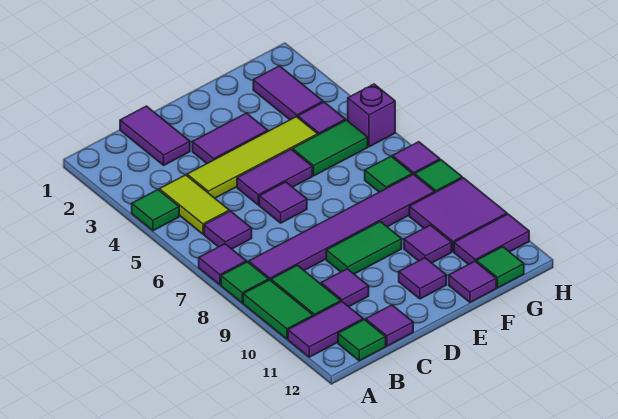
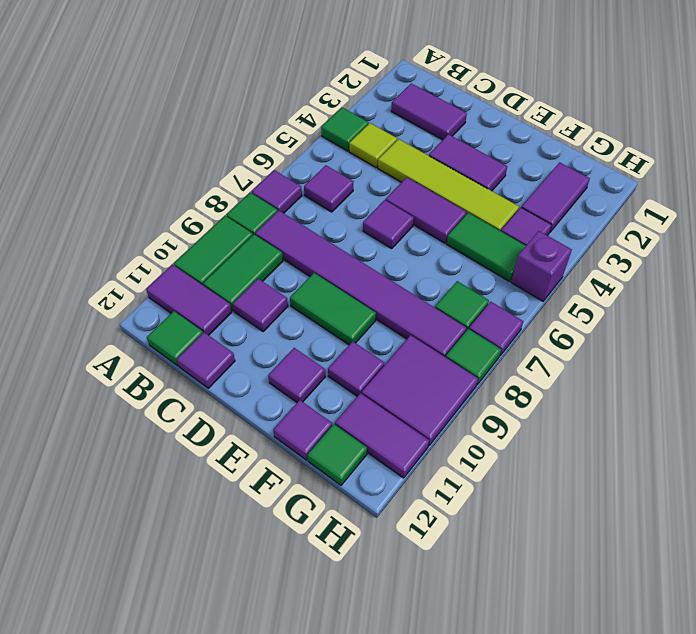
lime 1x2 tile [159,175,229,234] -> lime 1x1 tile [349,123,397,167]
purple 1x2 tile [120,106,190,165] -> purple 1x2 tile turned to [391,84,467,140]

